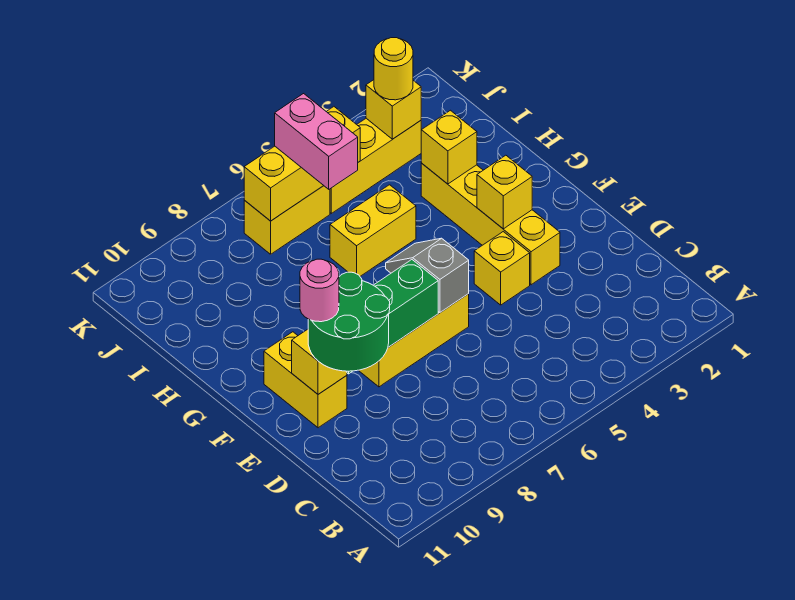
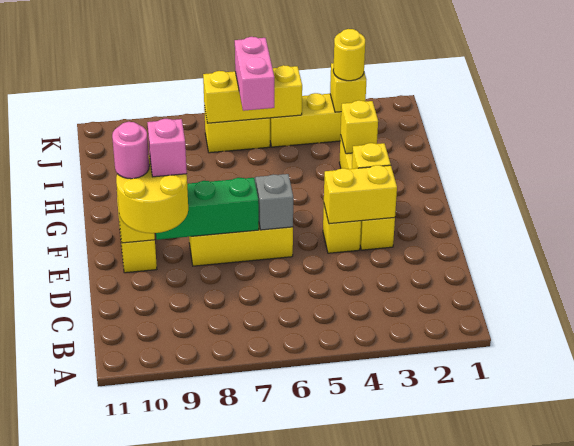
green 2x2 round brick [308,272,390,371] -> yellow 2x2 round brick [116,155,188,233]
none -> pink 1x1 brick [147,119,187,177]
yellow 1x2 brick [330,185,416,276] -> yellow 1x2 brick moved to [324,165,397,224]

